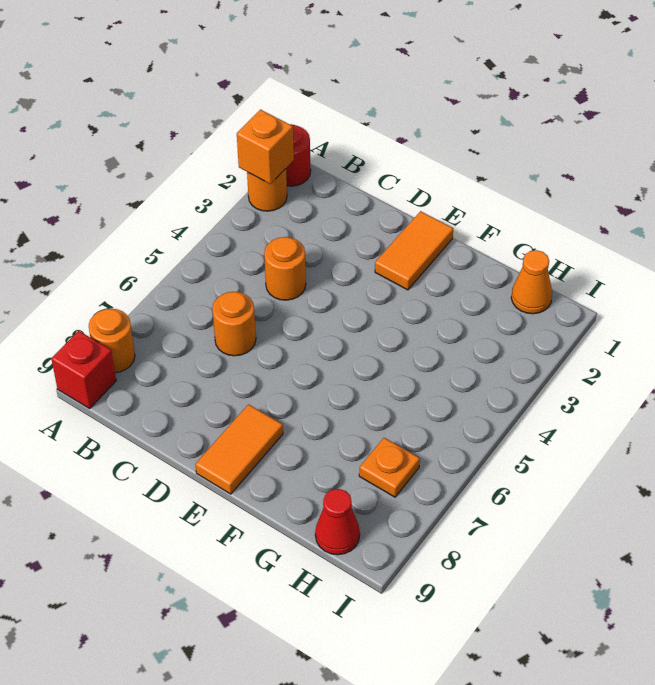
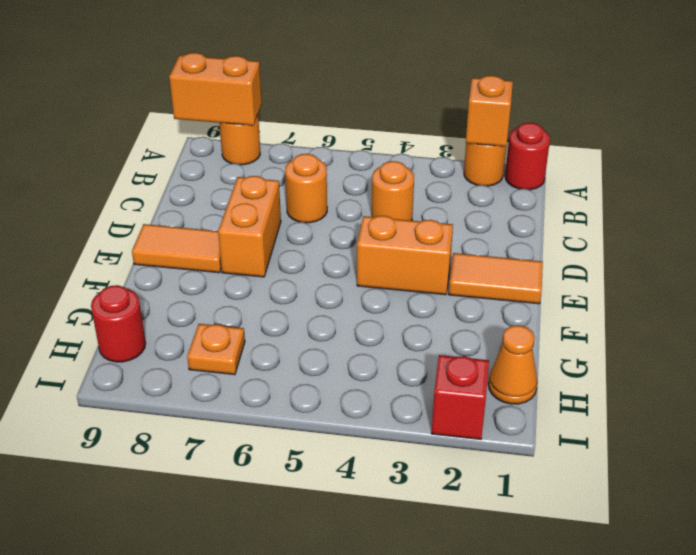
none -> orange 1x2 brick [169,53,262,125]
red 1x1 brick [51,331,116,408] -> red 1x1 brick moved to [431,355,489,439]
none -> orange 1x2 brick [218,176,281,277]
none -> orange 1x2 brick [357,216,453,295]
red 1x1 cone [315,489,360,555] -> red 1x1 round brick [91,285,146,362]

